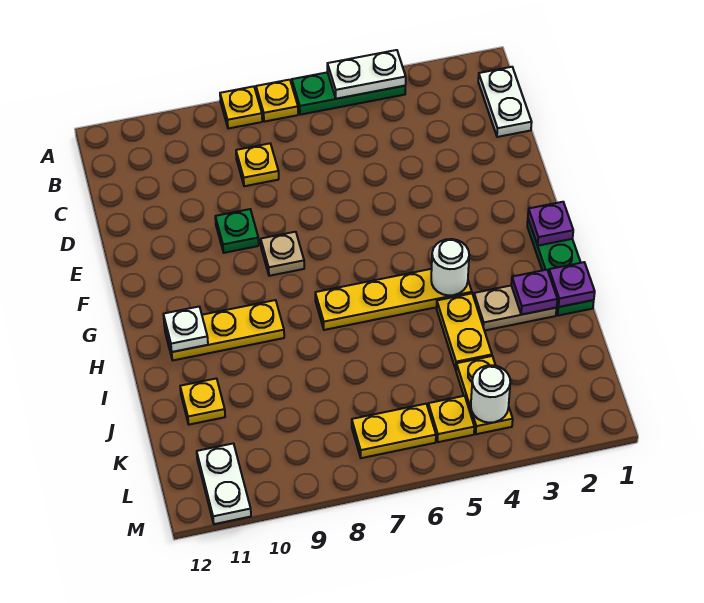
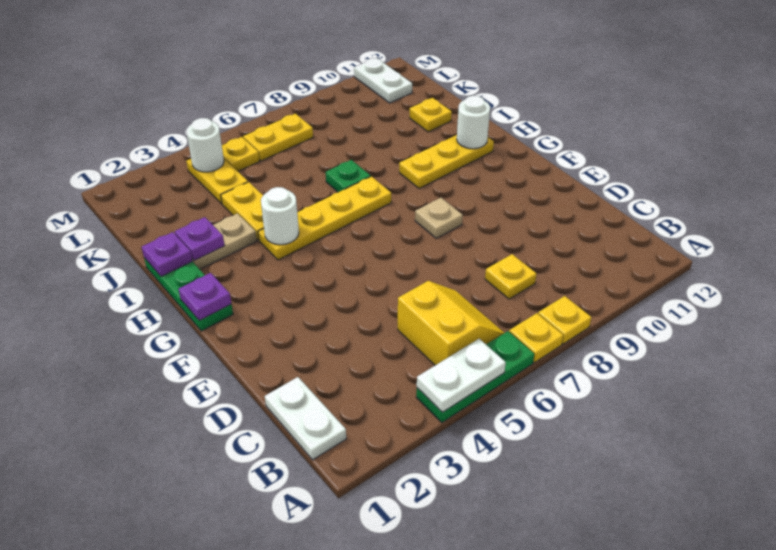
none -> yellow 2x2 slope [398,281,504,365]
green 1x1 plate [215,209,259,253] -> green 1x1 plate moved to [326,160,371,192]
white 1x1 plate [163,307,208,352] -> white 1x1 round brick [457,96,490,149]

